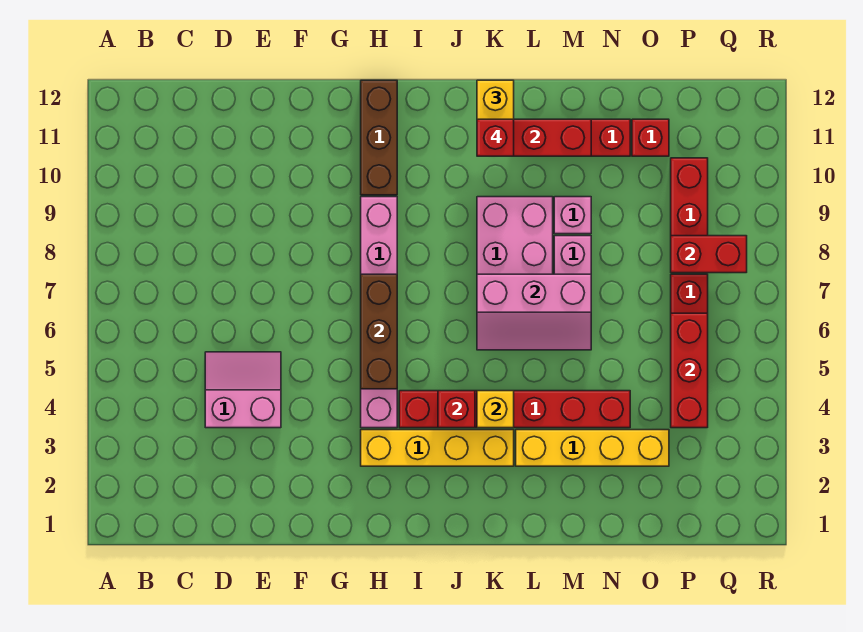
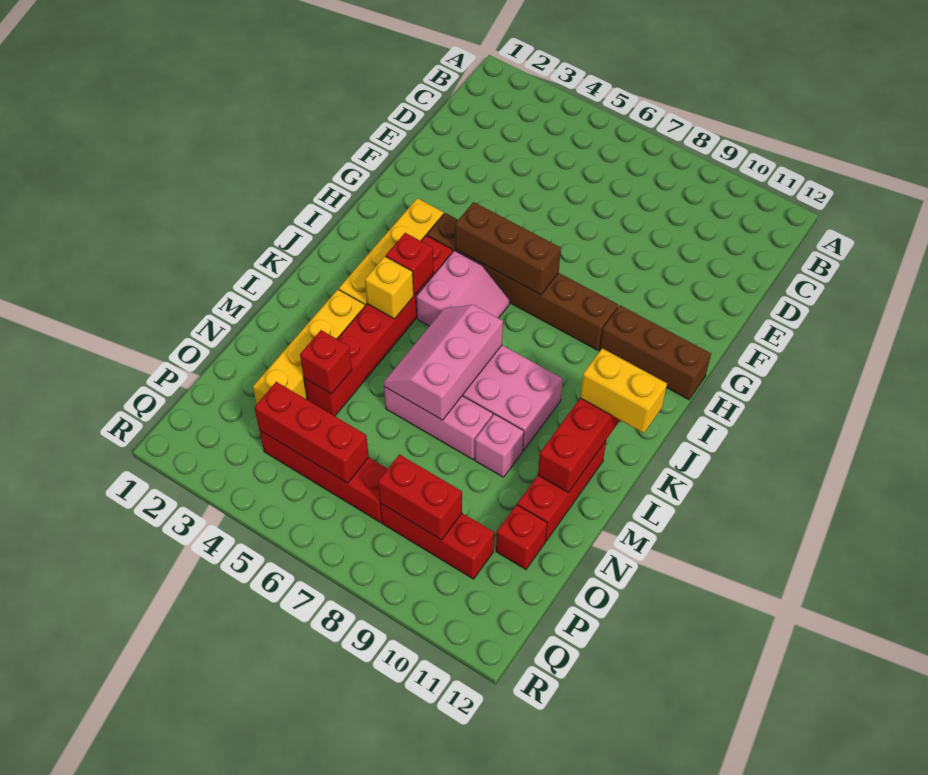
pink 2x2 slope [205,352,281,428] -> pink 2x2 slope moved to [416,251,510,326]
pink 1x6 brick [361,197,397,428] -> brown 1x6 brick [427,213,618,350]
red 1x1 brick [477,119,514,156] -> red 1x1 brick moved to [300,330,352,394]
red 1x2 brick [671,236,747,273] -> red 1x2 brick turned to [378,454,462,540]

